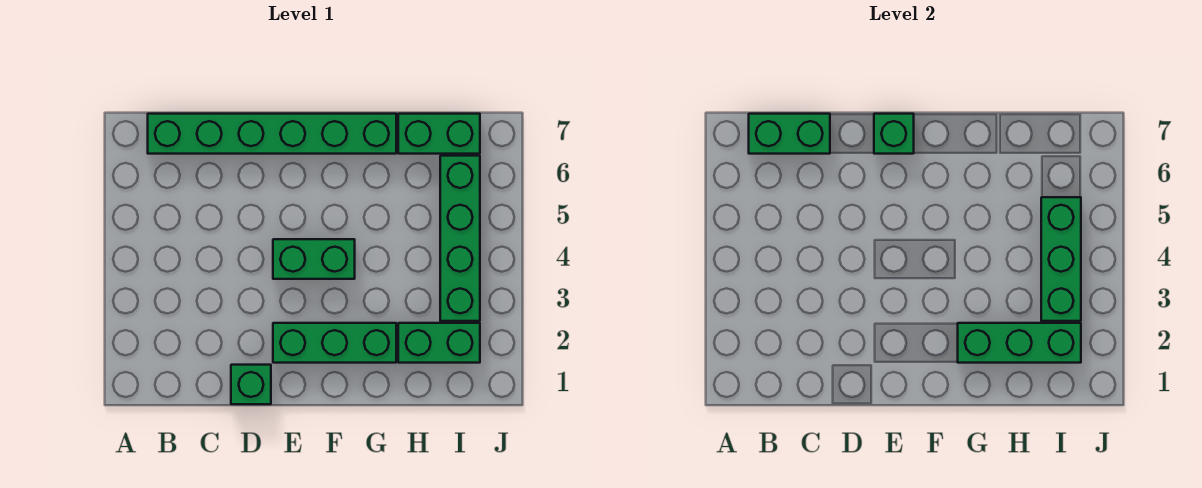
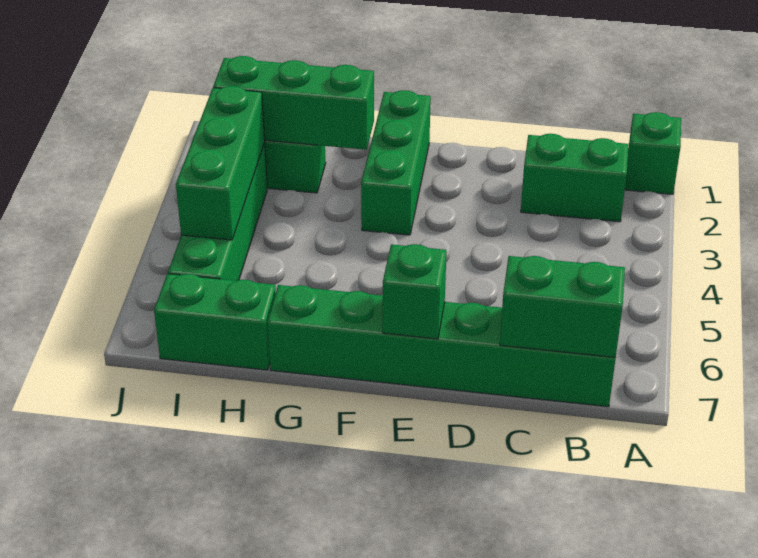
green 1x1 brick [231,365,271,404] -> green 1x1 brick moved to [625,112,681,194]
green 1x3 brick [273,323,396,363] -> green 1x3 brick turned to [361,90,431,235]
green 1x2 brick [273,239,355,279] -> green 1x2 brick moved to [521,134,629,222]

